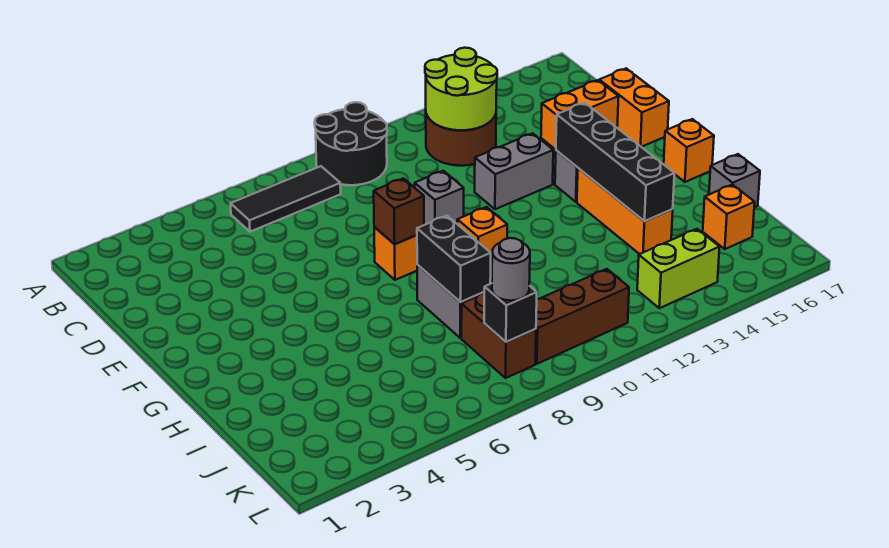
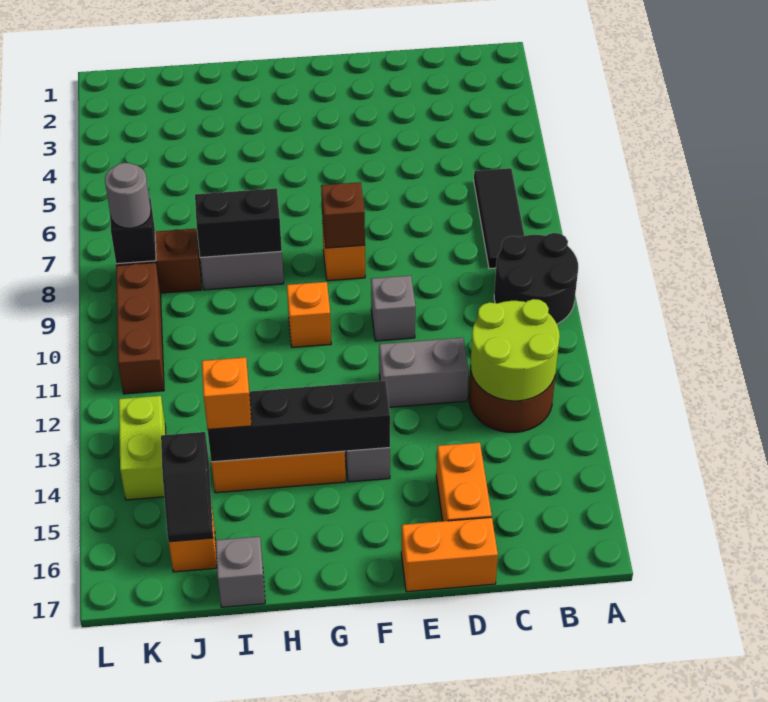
grey 1x2 brick [475,133,553,209] -> grey 1x2 brick turned to [379,338,469,407]
orange 1x1 brick [664,119,714,182] -> orange 1x1 brick moved to [202,357,252,430]
none -> black 1x2 slope [161,432,213,542]

